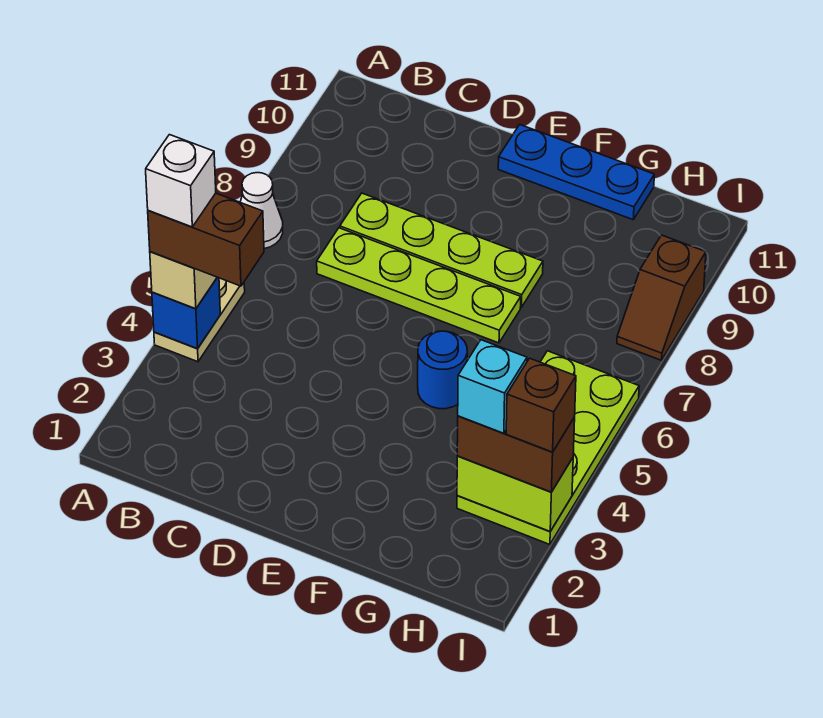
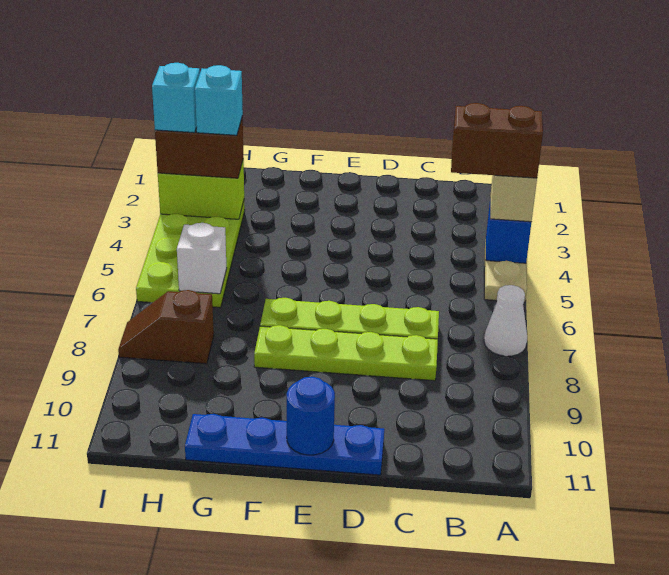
white 1x1 brick [146,135,216,227] -> white 1x1 brick moved to [177,223,227,294]
blue 1x3 plate [498,125,654,220] -> blue 1x4 plate [185,414,384,475]
blue 1x1 round brick [418,331,467,409] -> blue 1x1 round brick moved to [287,377,335,455]
brown 1x1 brick [506,358,576,452] -> cyan 1x1 brick [152,63,200,133]
brown 1x2 slope [617,235,706,360] -> brown 1x2 slope turned to [118,290,214,364]

